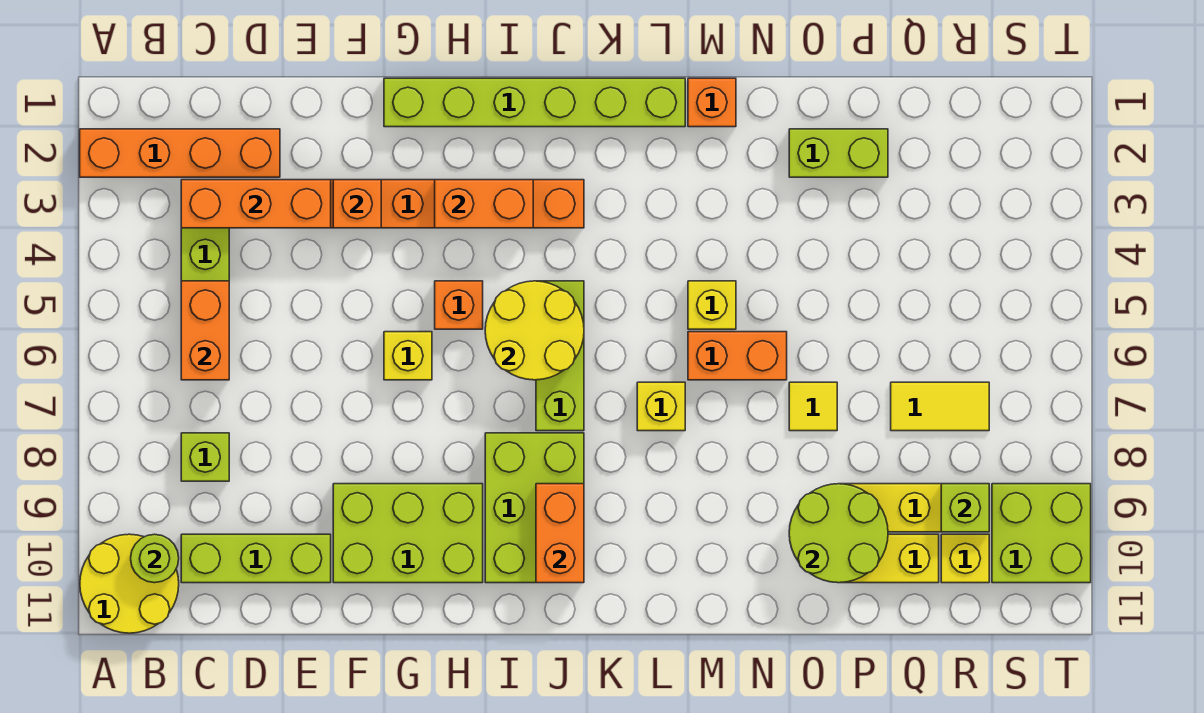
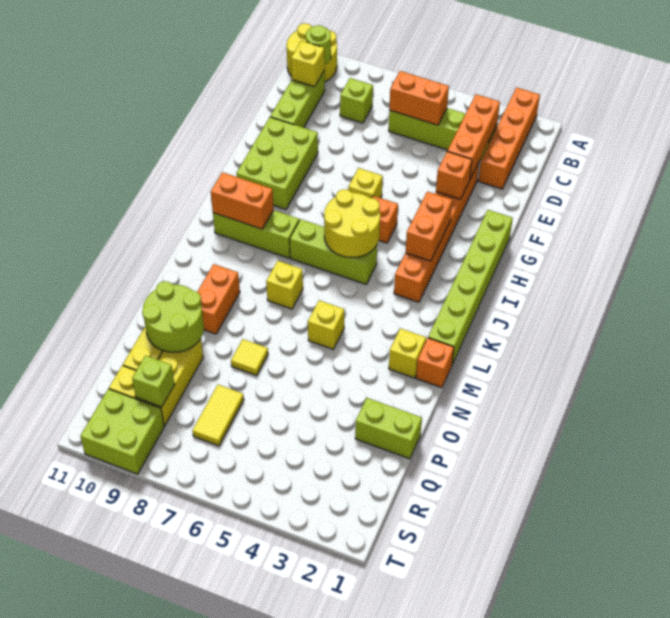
none -> yellow 1x1 brick [291,41,325,87]
lime 2x3 brick [485,433,584,583] -> lime 1x3 brick [213,210,299,258]
none -> yellow 1x1 brick [389,328,426,378]
orange 1x2 brick [688,332,787,380] -> orange 1x2 brick moved to [197,264,240,334]
lime 1x2 brick [789,129,888,177] -> lime 1x2 brick turned to [355,398,422,459]

